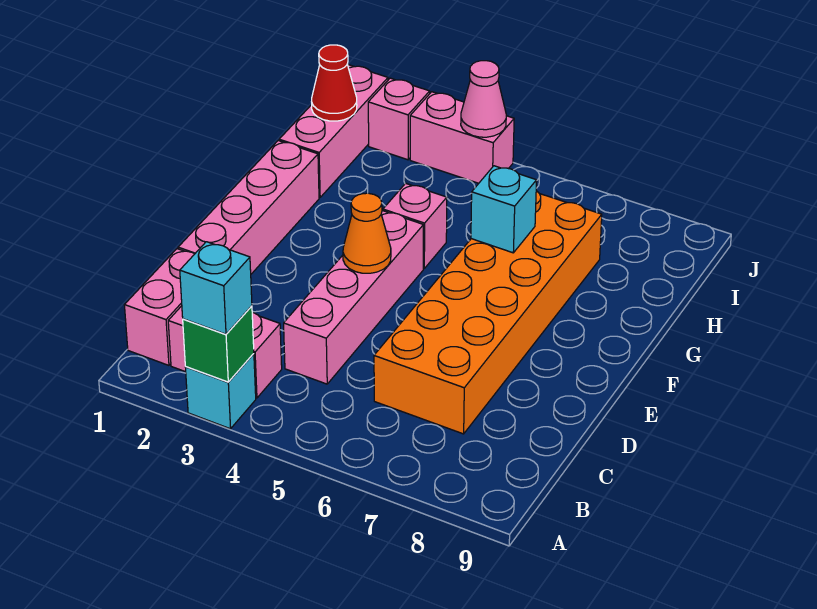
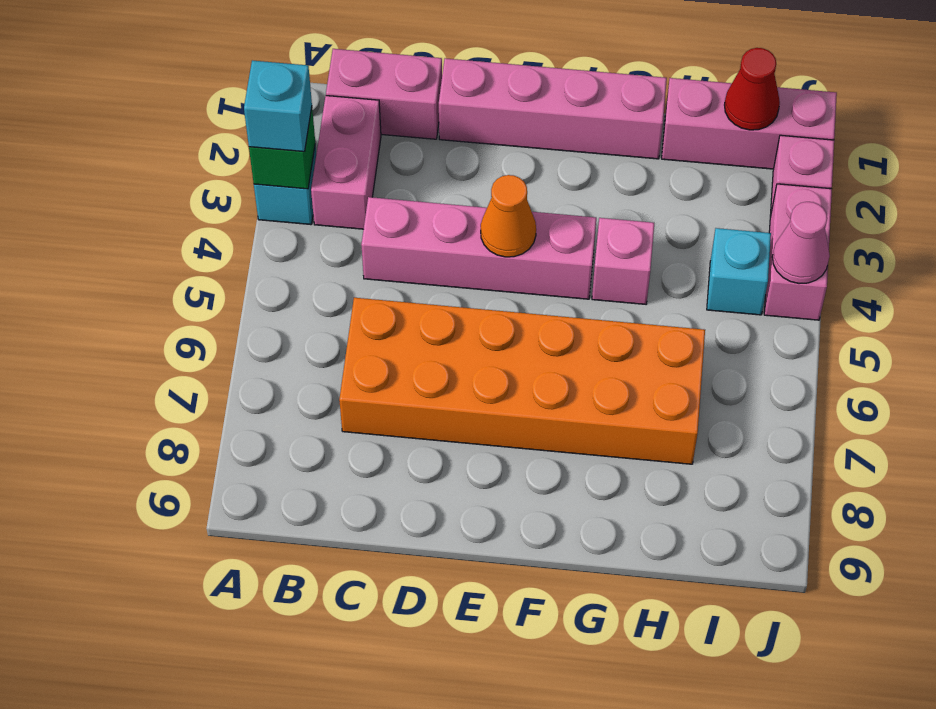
cyan 1x1 brick [471,166,537,253] -> cyan 1x1 brick moved to [707,228,771,315]

